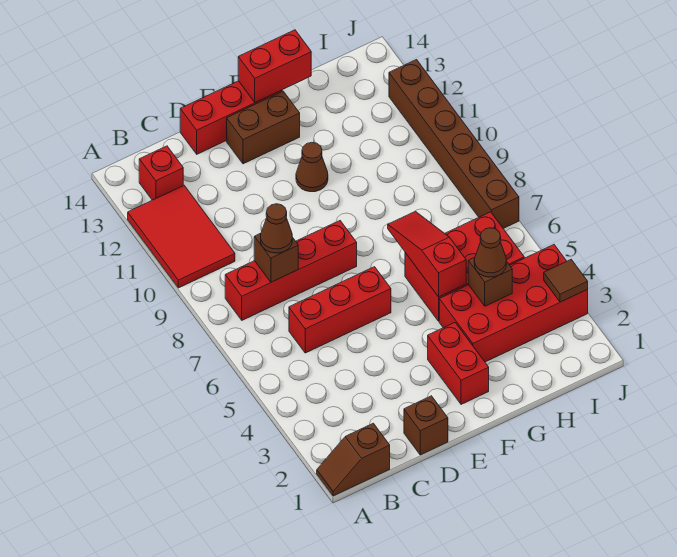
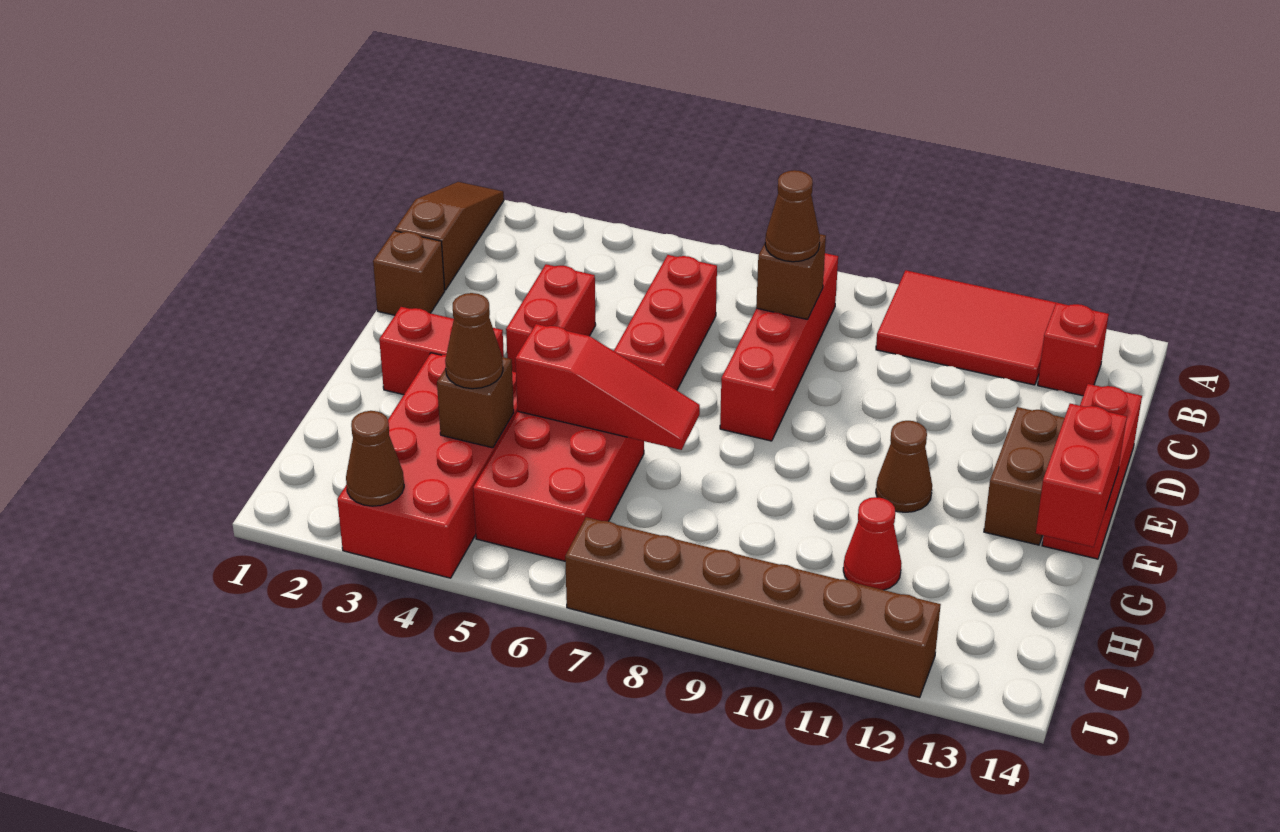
brown 1x2 slope [317,423,390,496] -> brown 1x3 slope [395,182,504,290]
none -> red 1x2 brick [506,264,596,372]
none -> red 1x1 cone [843,497,901,590]
brown 1x1 tile [544,260,588,302] -> brown 1x1 cone [346,411,404,506]

